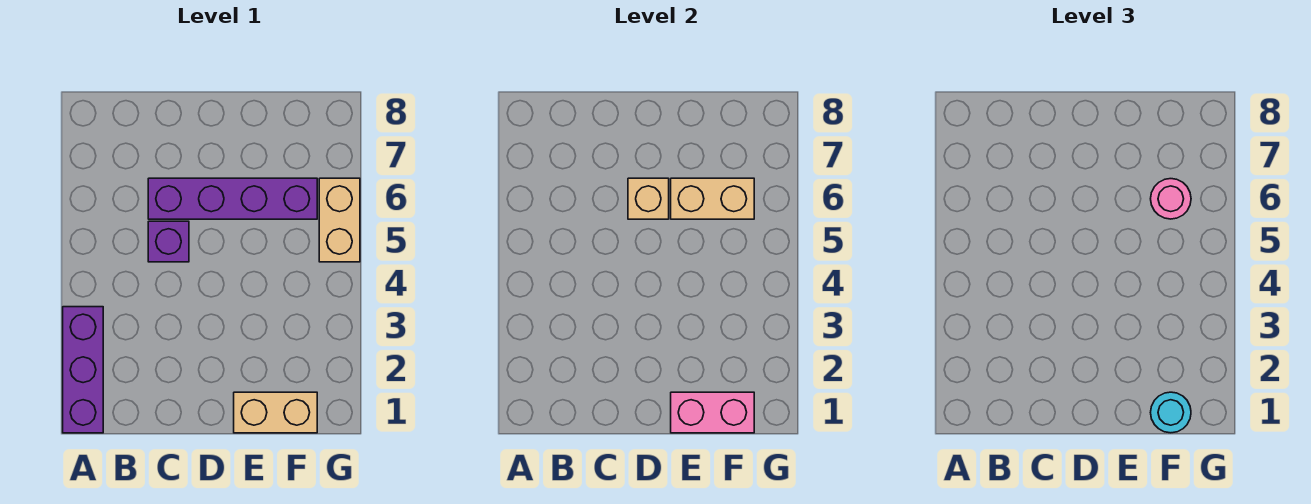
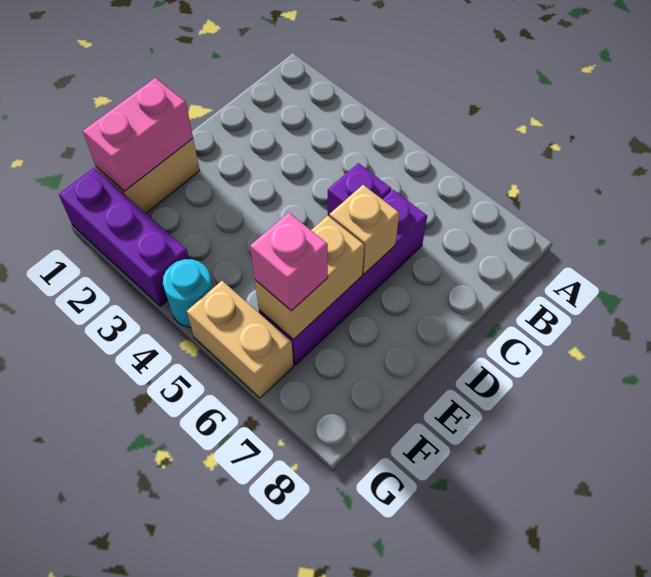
purple 1x3 brick [63,307,103,433] -> purple 1x3 brick moved to [59,168,189,306]
cyan 1x1 round brick [1151,392,1191,433] -> cyan 1x1 round brick moved to [163,259,213,327]
pink 1x1 round brick [1151,179,1191,219] -> pink 1x1 brick [250,213,328,311]

